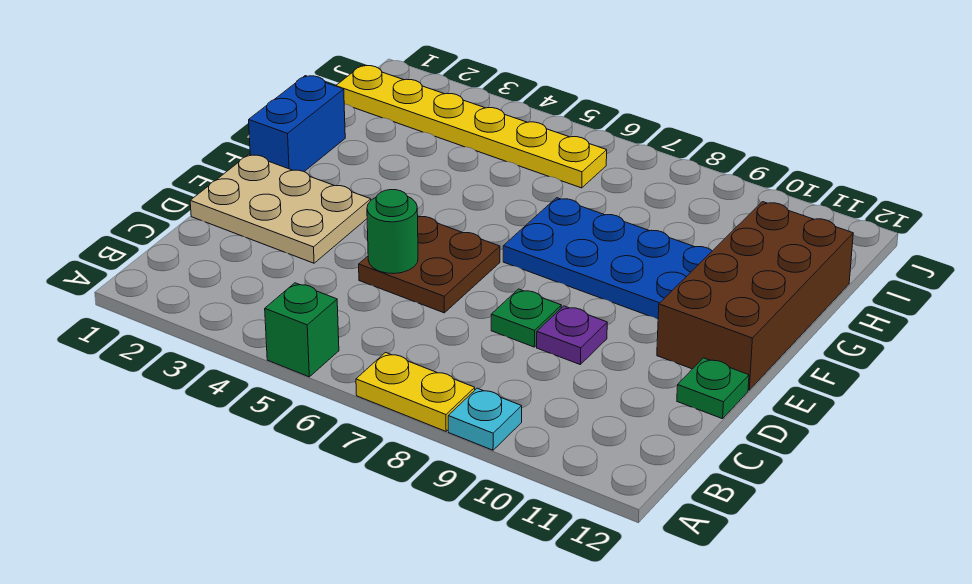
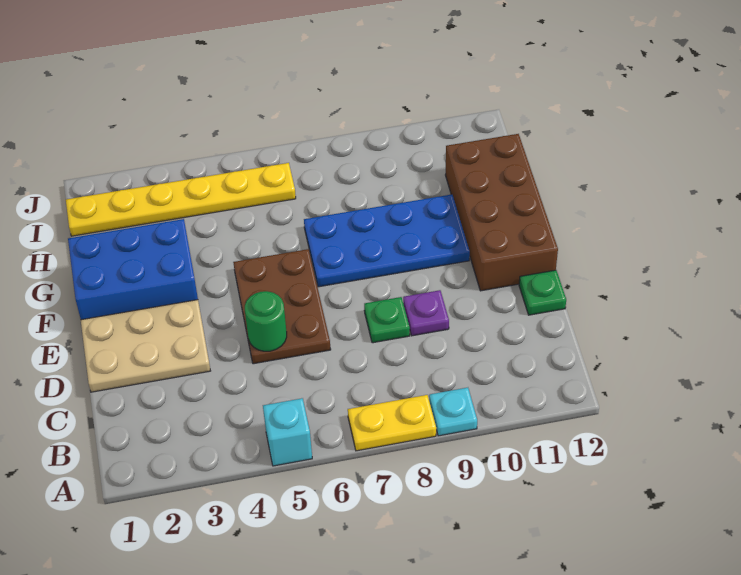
green 1x1 brick [265,283,339,377] -> cyan 1x1 brick [263,398,312,466]
brown 2x2 plate [359,216,500,313] -> brown 2x3 plate [233,249,331,364]
blue 1x2 brick [249,76,345,171] -> blue 2x3 brick [68,219,198,320]

